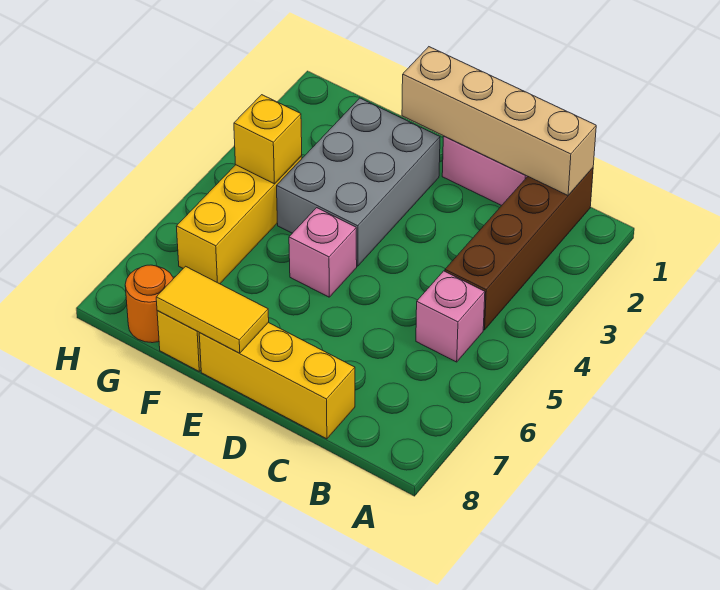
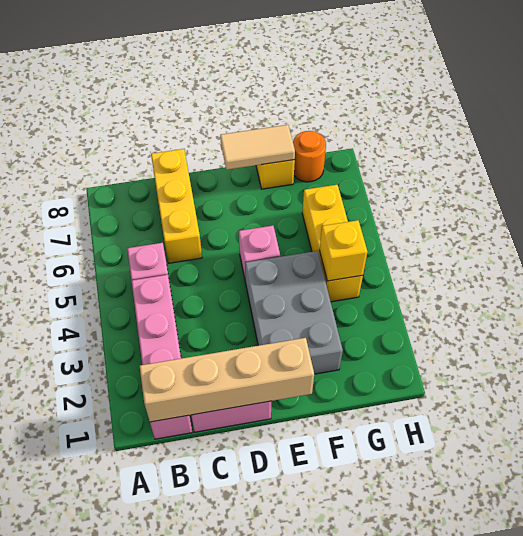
brown 1x4 brick [445,168,593,330] -> pink 1x4 brick [131,275,192,439]
yellow 1x3 brick [199,323,355,439] -> yellow 1x3 brick turned to [151,149,202,263]
yellow 1x2 tile [156,266,269,353] -> tan 1x2 tile [220,125,295,170]

